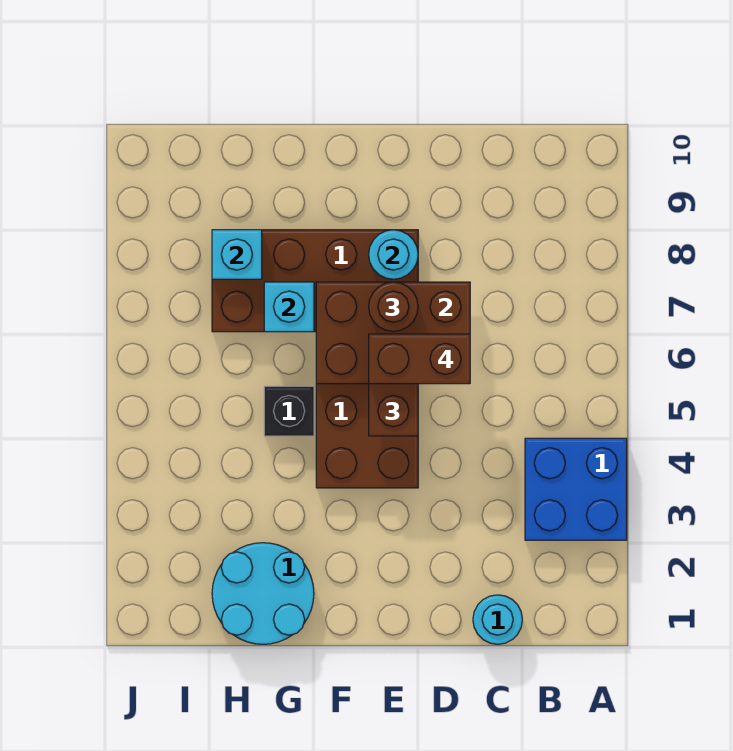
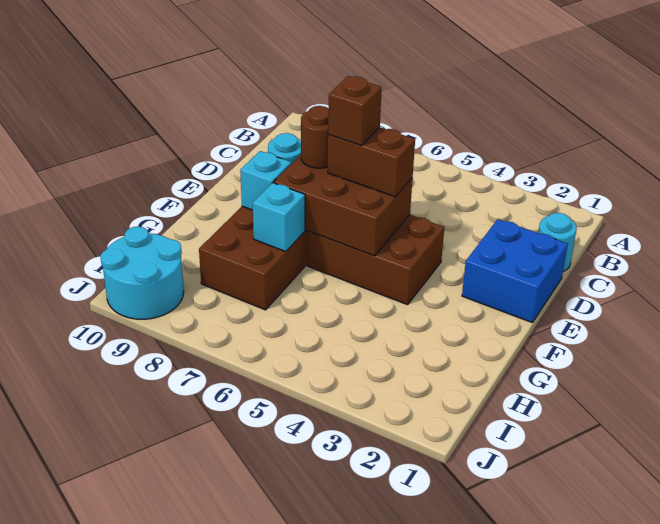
blue 2x2 brick [525,438,627,540] -> blue 2x2 brick moved to [462,219,568,323]
brown 2x3 brick [316,282,470,384] -> brown 2x3 brick turned to [274,155,413,256]
brown 1x2 brick [369,334,470,384] -> brown 1x1 brick [328,76,382,146]
cyan 2x2 round brick [212,543,314,644] -> cyan 2x2 round brick moved to [100,226,184,319]
black 1x1 brick [264,386,314,436] -> none
cyan 1x1 brick [212,230,262,279] -> cyan 1x1 brick moved to [240,151,291,210]

